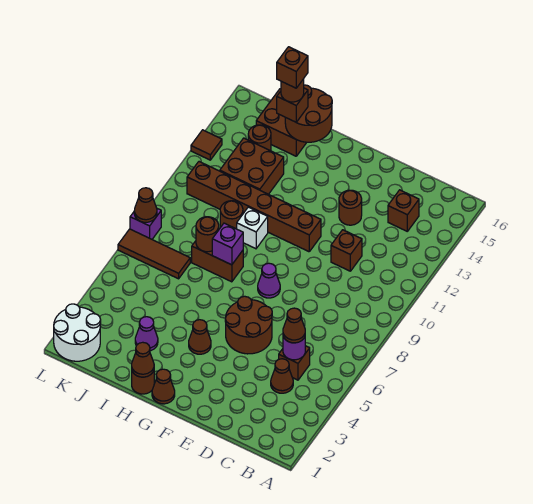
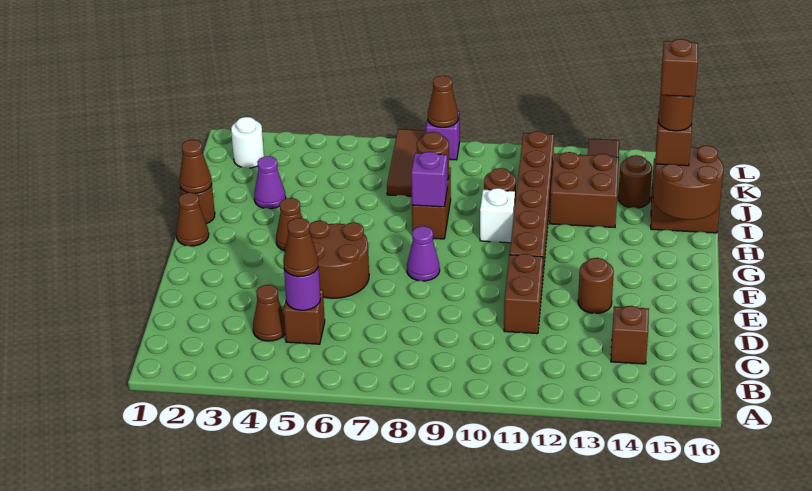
brown 1x1 brick [331,230,362,271] -> brown 1x2 brick [504,254,543,334]
white 2x2 round brick [54,304,101,361] -> white 1x1 round brick [231,117,264,168]

